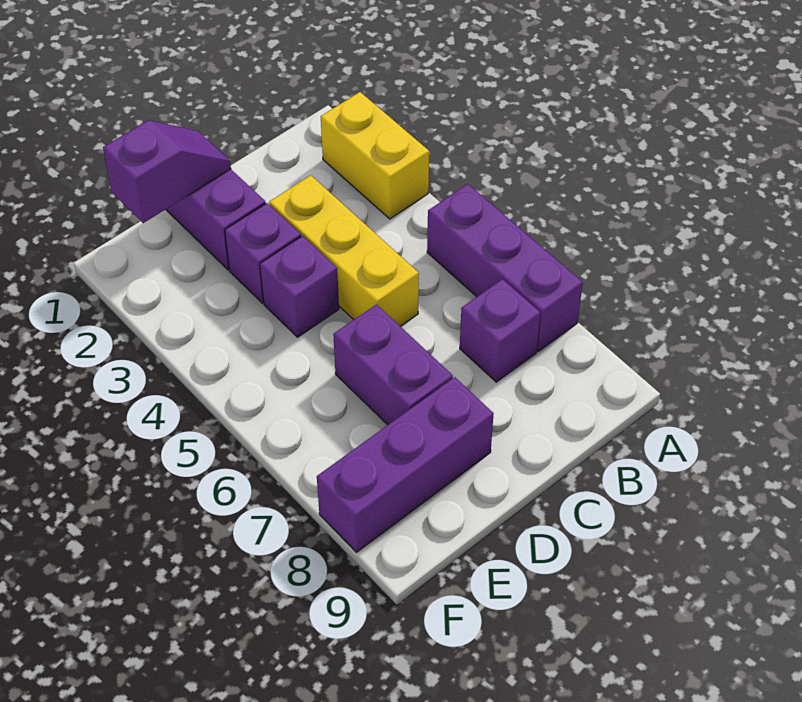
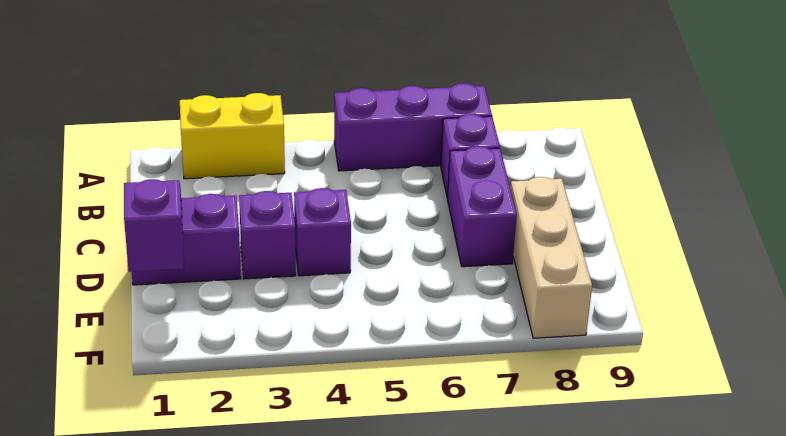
yellow 1x3 brick [269,175,419,326] -> none
purple 1x2 brick [333,305,453,425] -> purple 1x2 brick turned to [448,146,517,267]
purple 1x3 brick [317,377,494,552] -> tan 1x3 brick [511,177,592,338]

